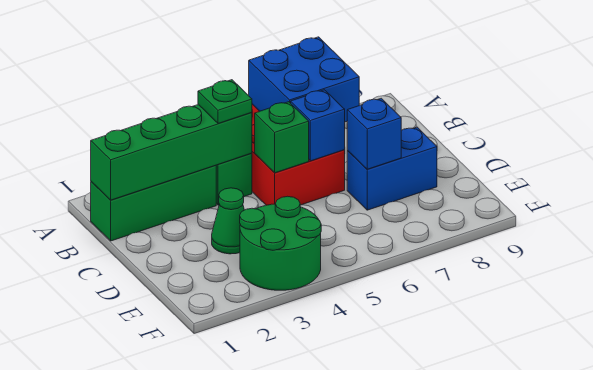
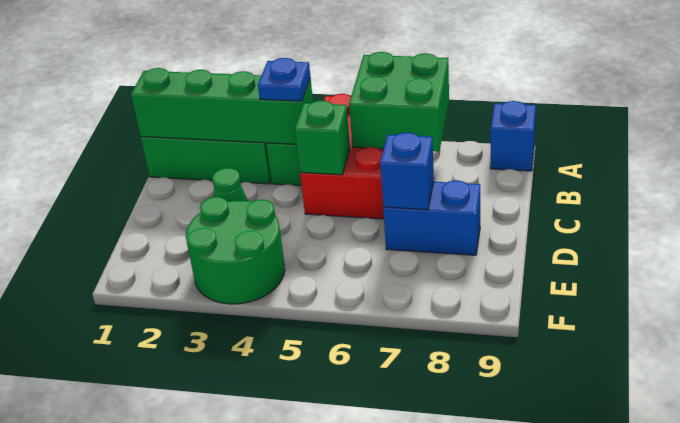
blue 2x2 brick [249,37,359,122] -> green 2x2 brick [349,52,449,152]
green 1x1 plate [198,80,252,123] -> blue 1x1 plate [258,58,310,101]
blue 1x1 brick [291,90,345,161] -> blue 1x1 brick moved to [490,101,536,171]

